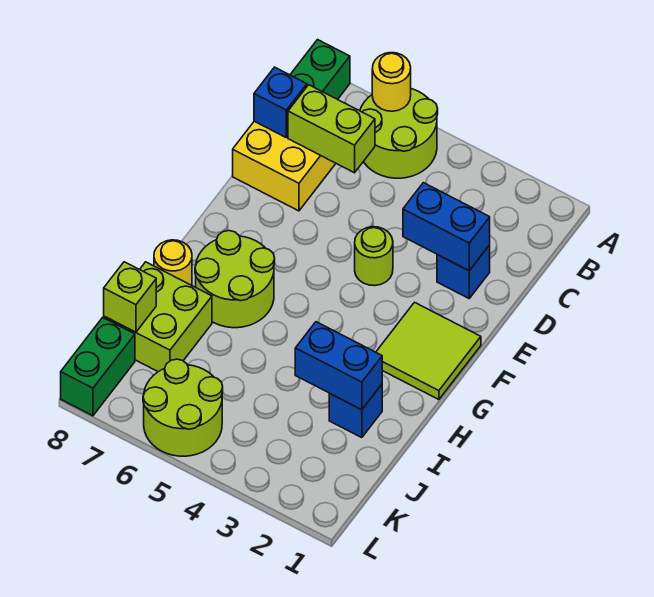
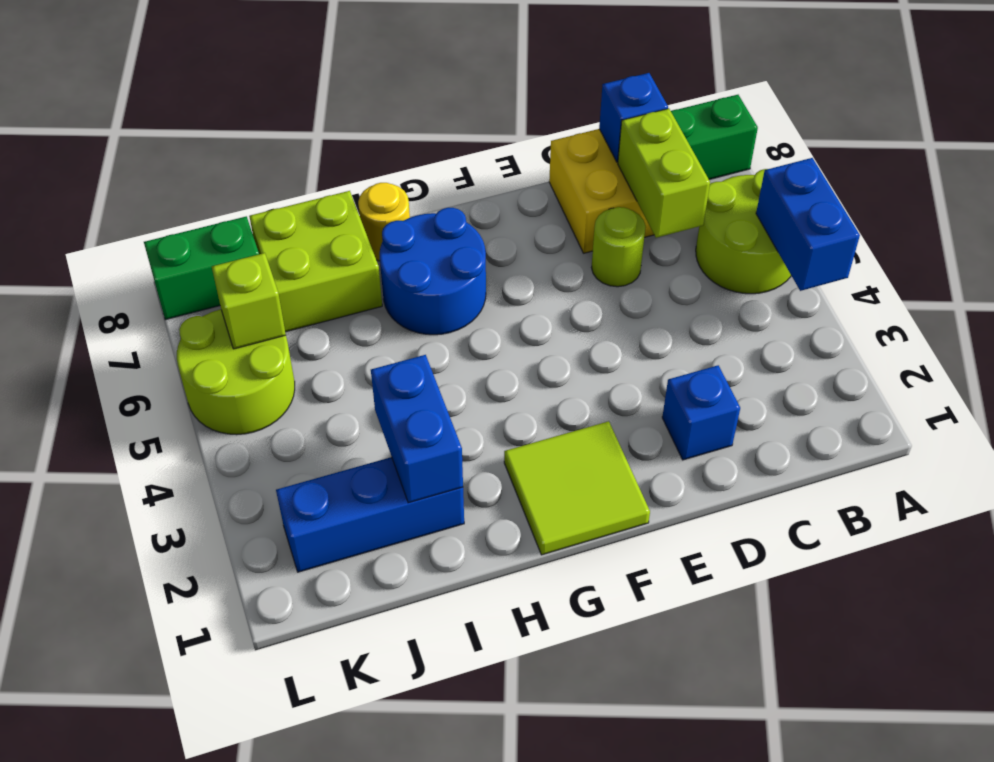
yellow 1x1 round brick [372,53,411,111] -> none
blue 1x2 brick [403,183,490,271] -> blue 1x2 brick moved to [756,158,860,291]
lime 1x1 round brick [355,227,393,286] -> lime 1x1 round brick moved to [592,207,646,287]
lime 2x2 round brick [195,231,275,328] -> blue 2x2 round brick [380,208,486,335]
blue 1x1 brick [329,385,382,438] -> blue 1x3 brick [276,457,464,572]
lime 1x1 brick [104,262,156,332] -> lime 1x1 brick moved to [212,253,286,349]

